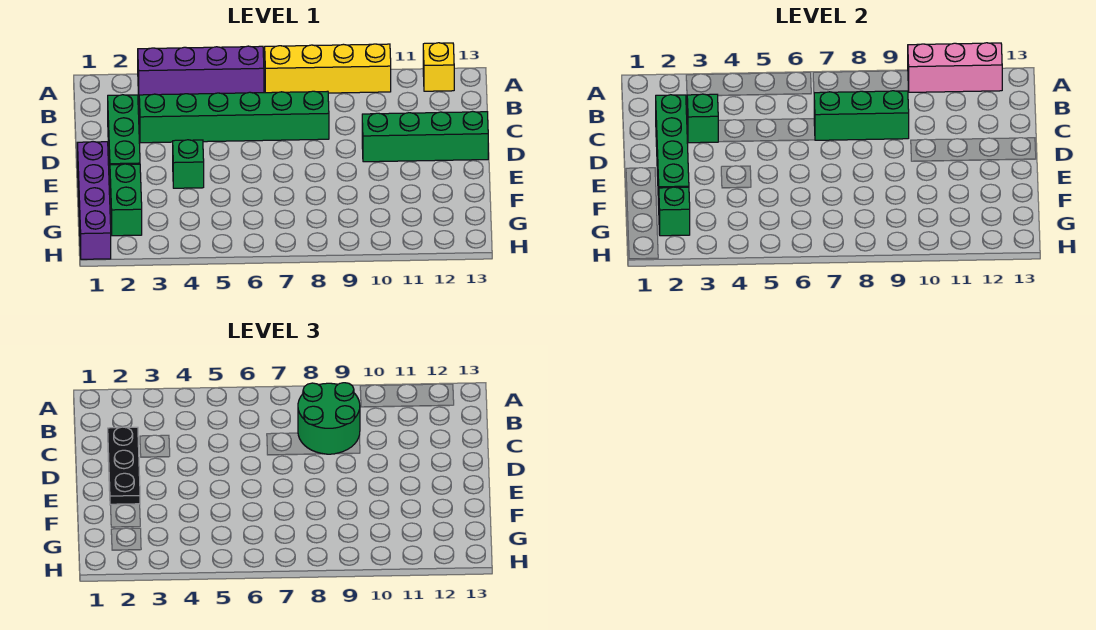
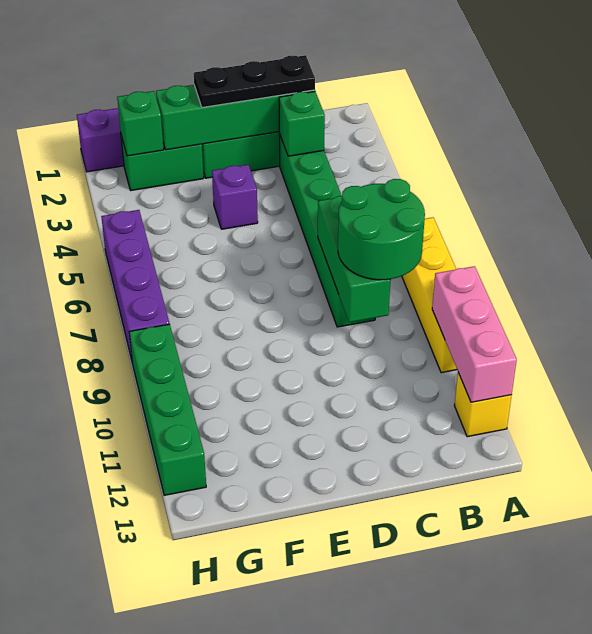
purple 1x4 brick [138,46,264,95] -> purple 1x4 brick moved to [101,210,169,363]
green 1x4 brick [362,111,488,162] -> green 1x4 brick moved to [129,324,206,495]
green 1x1 brick [173,140,204,188] -> purple 1x1 brick [212,165,258,229]

